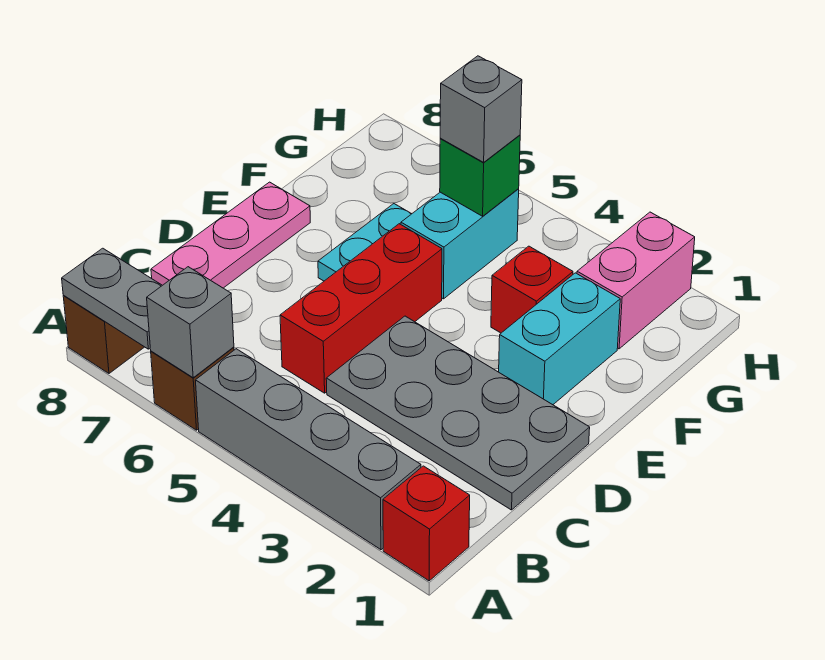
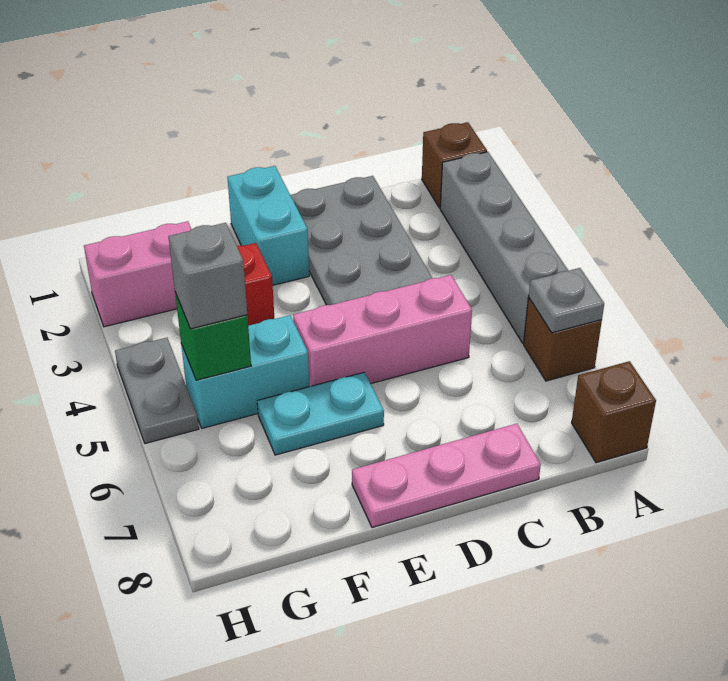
red 1x1 brick [383,466,470,581] -> brown 1x1 brick [422,122,487,208]
grey 1x1 brick [147,267,234,378] -> grey 1x1 plate [529,268,604,333]
grey 1x2 plate [62,248,162,349] -> grey 1x2 plate moved to [115,338,199,444]
red 1x3 brick [280,224,442,393] -> pink 1x3 brick [293,275,472,387]
cyan 1x2 brick [499,273,620,405] -> cyan 1x2 brick turned to [227,166,309,285]

